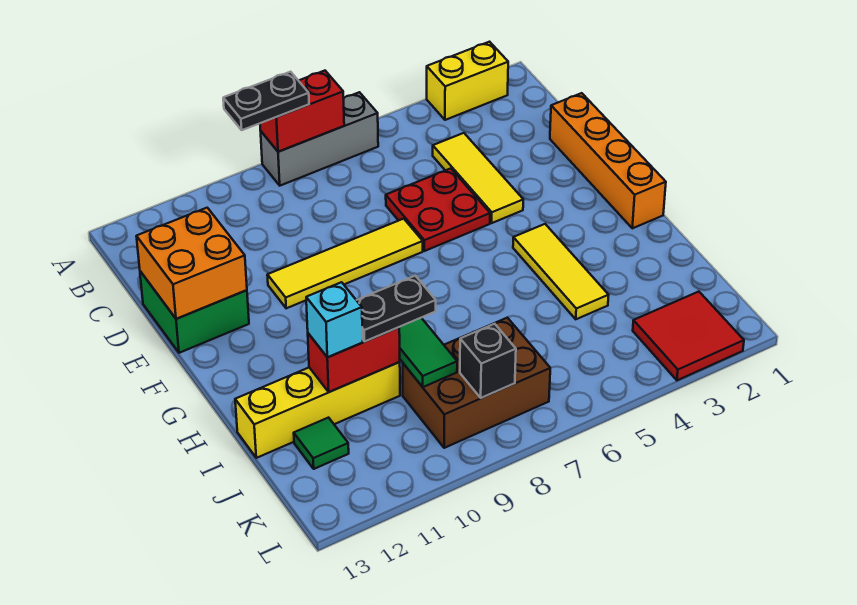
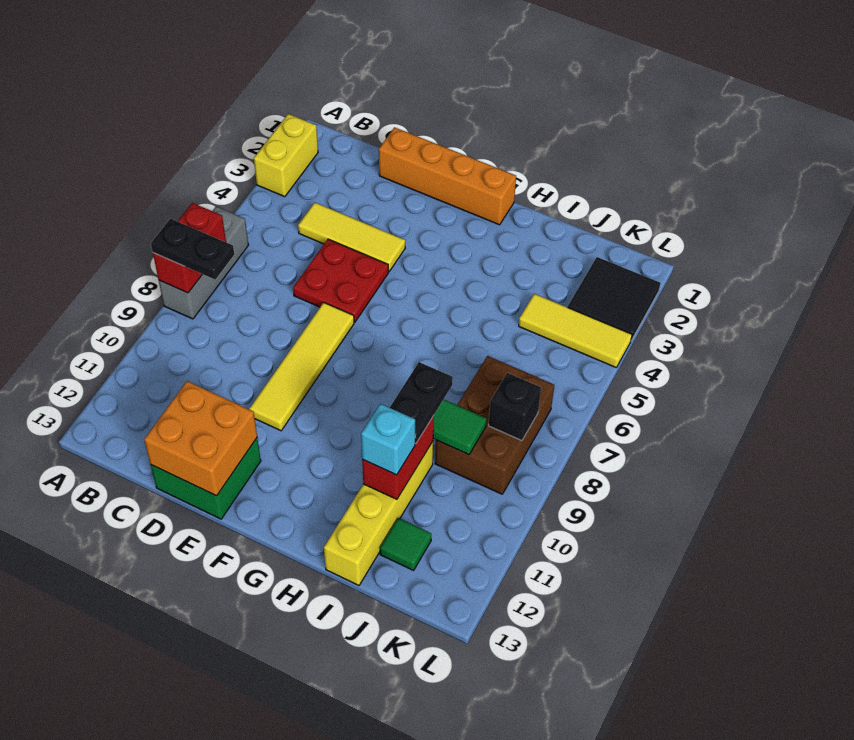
black 1x2 plate [223,72,309,130] -> black 1x2 plate turned to [151,219,234,279]
yellow 1x3 tile [513,224,609,319] -> yellow 1x3 tile moved to [519,294,632,368]
red 2x2 tile [633,292,744,380] -> black 2x2 tile [568,257,660,340]

